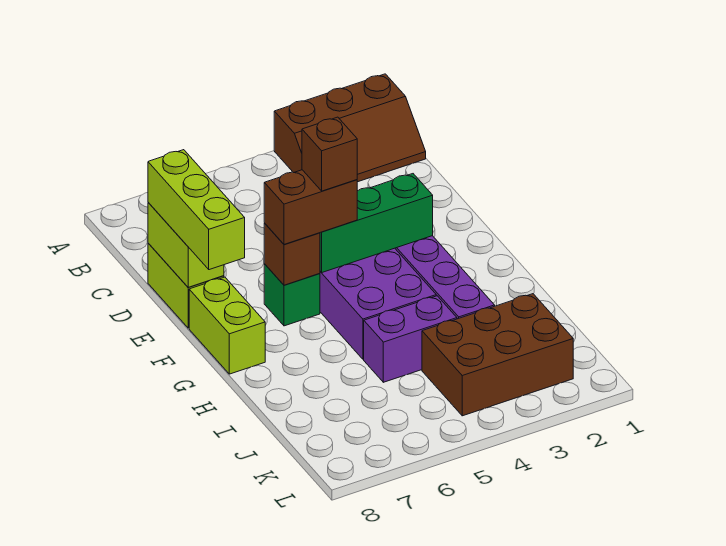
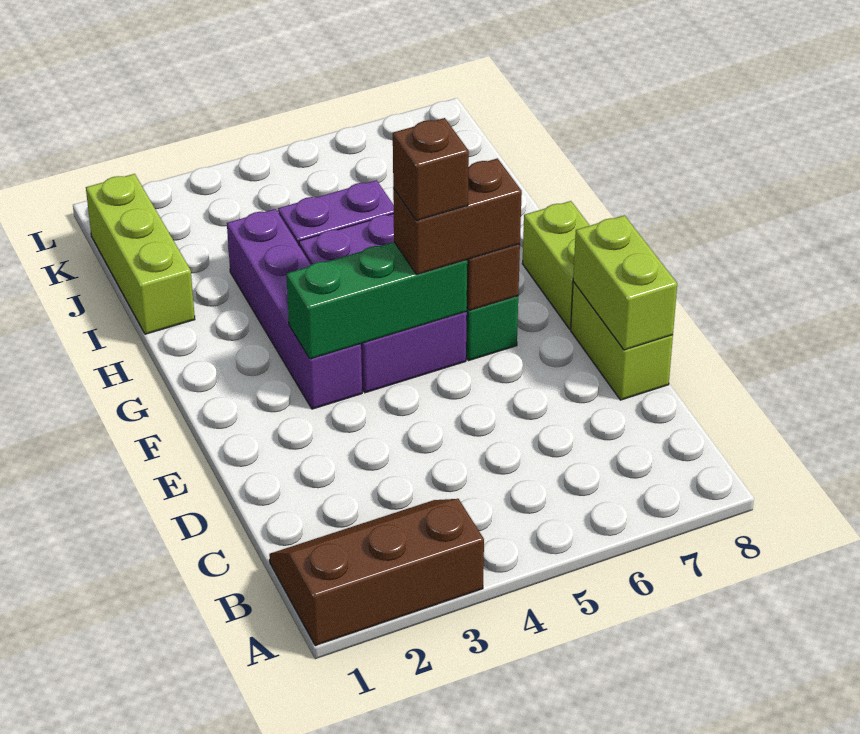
lime 1x3 brick [148,150,245,270] -> lime 1x3 brick moved to [86,174,195,334]
brown 2x3 brick [422,294,573,416] -> none

